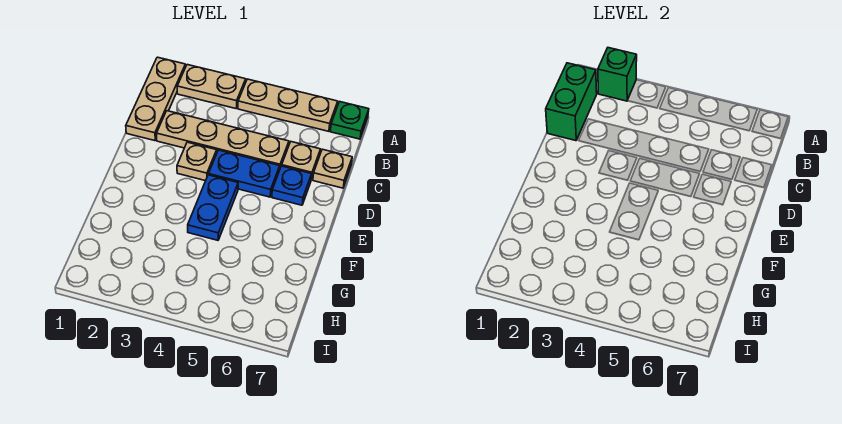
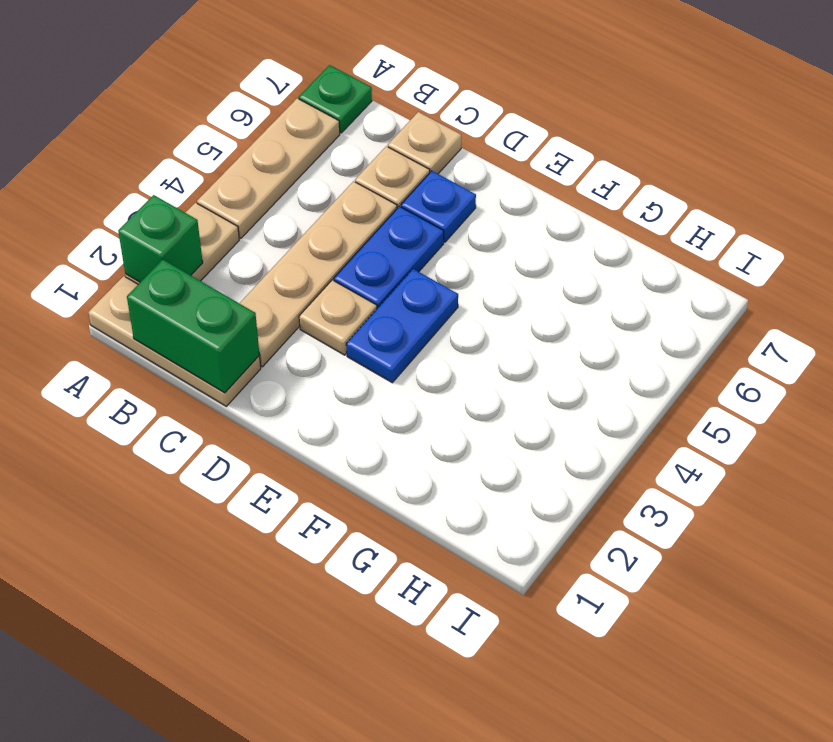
blue 1x2 plate [188,175,238,240] -> blue 1x2 plate turned to [346,269,458,383]

